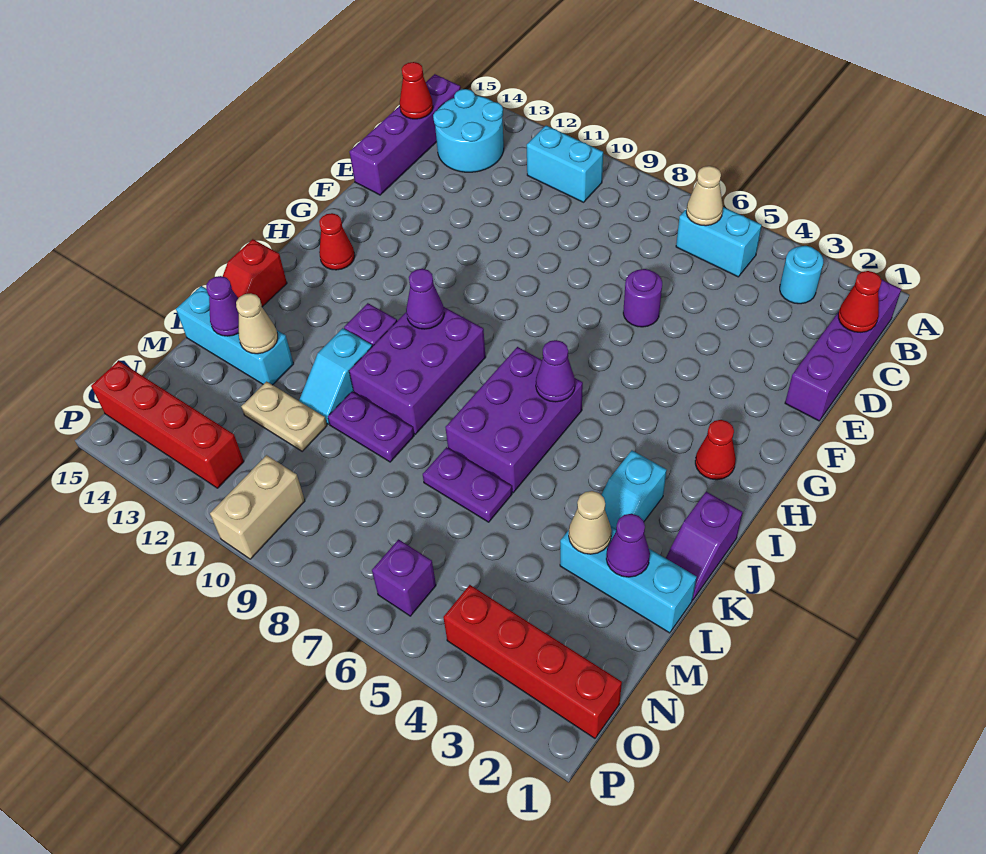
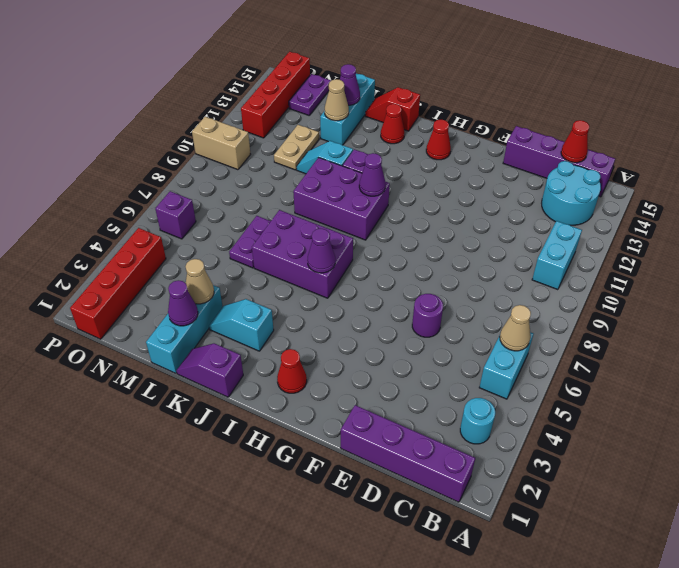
red 1x1 cone [838,271,882,332] -> red 1x1 cone moved to [381,104,404,144]
purple 1x2 plate [328,391,414,462] -> purple 1x2 plate moved to [289,74,331,115]

